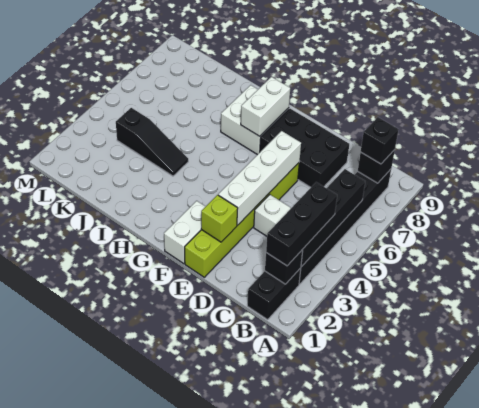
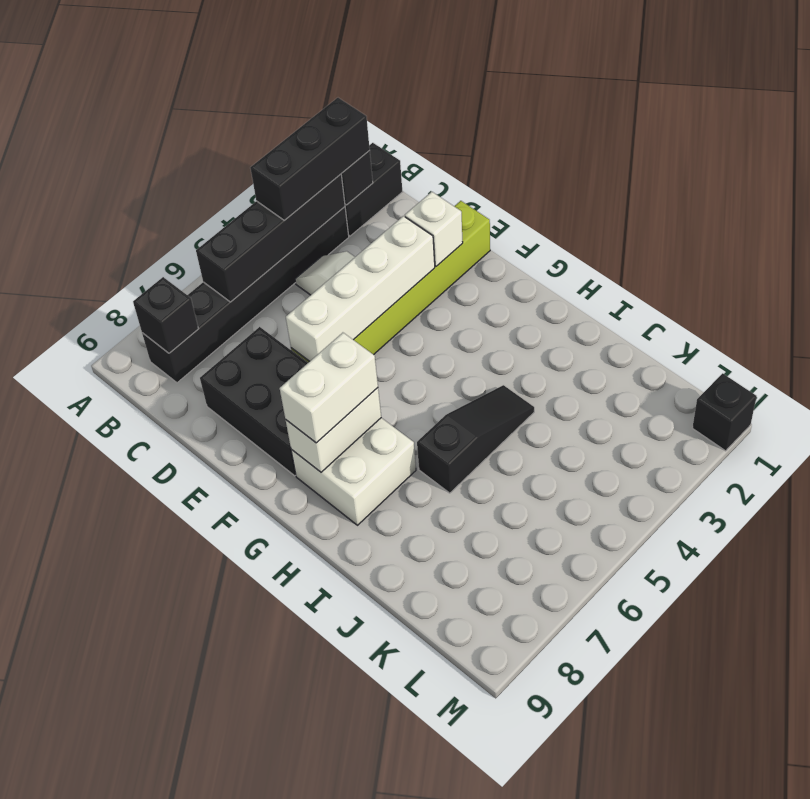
black 1x1 brick [361,117,399,164] -> black 1x1 brick moved to [692,373,757,451]
lime 1x1 brick [201,195,238,242] -> white 1x1 brick [405,192,463,266]
white 1x2 brick [164,201,206,264] -> white 1x2 brick moved to [280,333,378,443]
black 1x3 slope [116,108,188,176] -> black 1x3 slope turned to [417,385,534,493]

